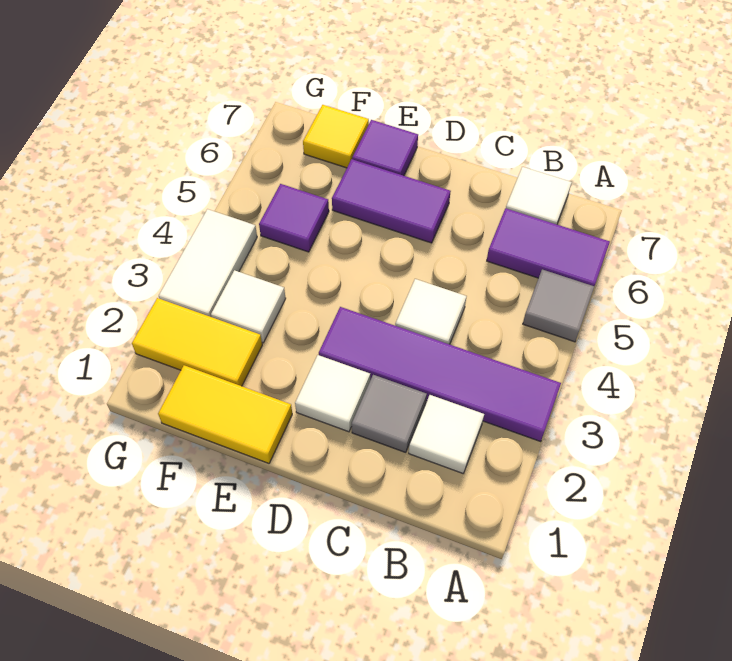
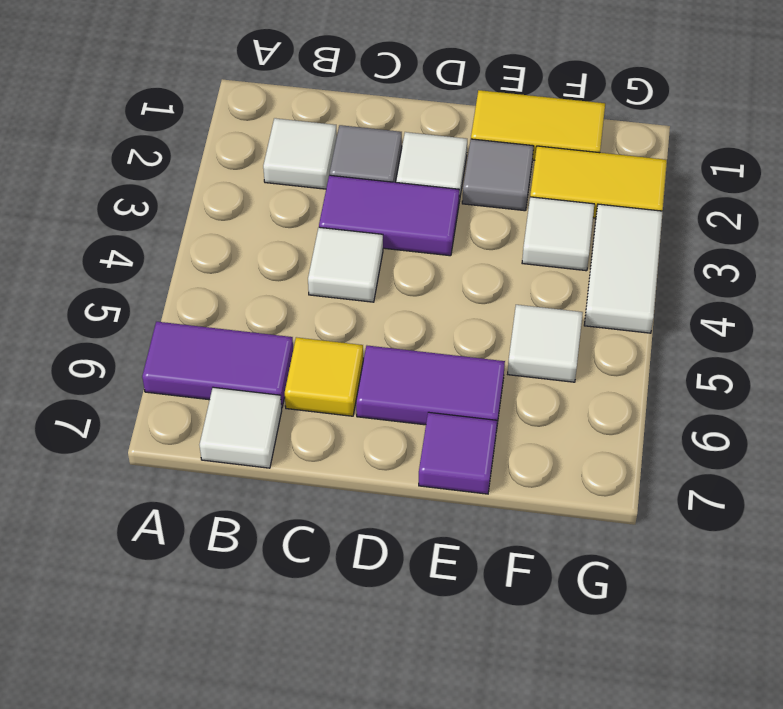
purple 1x4 tile [319,307,561,442] -> purple 1x2 tile [319,175,459,256]
grey 1x1 tile [523,269,594,342] -> grey 1x1 tile moved to [462,139,533,211]
purple 1x1 tile [259,184,329,252] -> white 1x1 tile [508,305,583,382]
yellow 1x1 tile [303,105,369,168] -> yellow 1x1 tile moved to [285,337,363,416]

